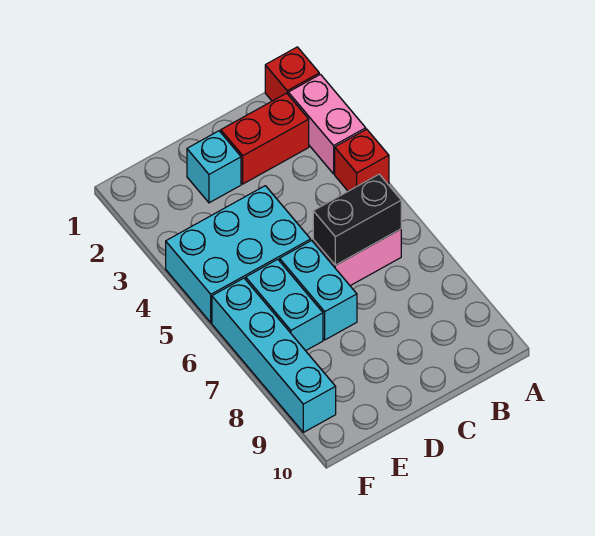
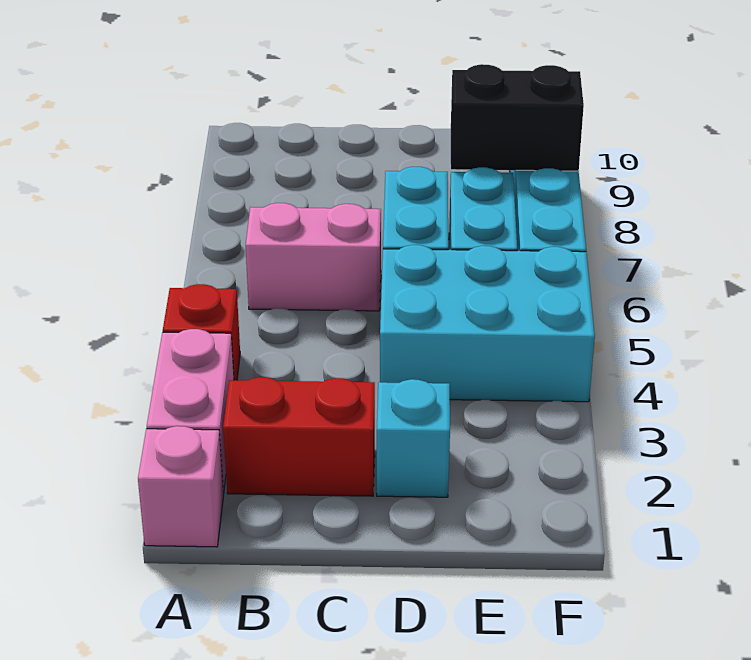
red 1x1 brick [265,47,319,101] -> pink 1x1 brick [138,426,223,547]
black 1x2 brick [313,174,401,265] -> black 1x2 brick moved to [451,64,584,171]

